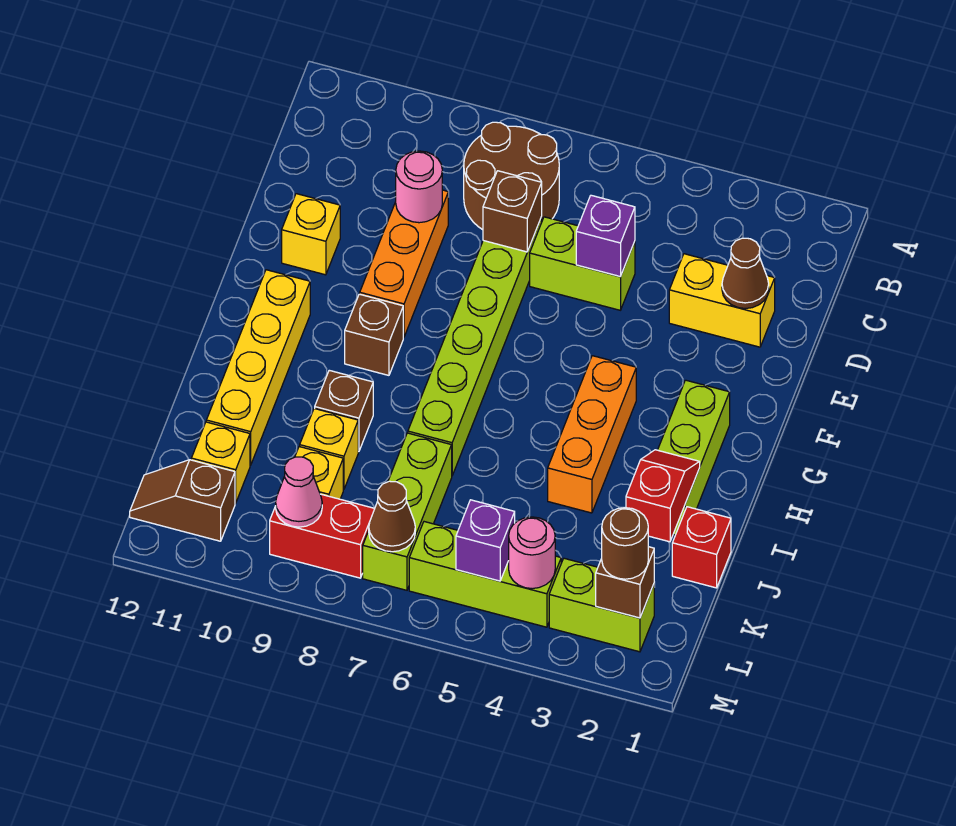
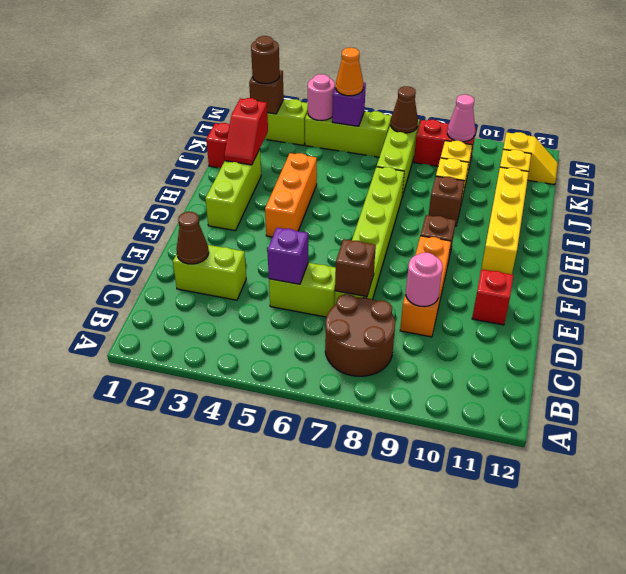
yellow 1x2 brick [669,254,775,347] -> lime 1x2 brick [173,245,246,300]
yellow 1x1 brick [282,194,340,275] -> red 1x1 brick [472,269,513,325]
none -> orange 1x1 cone [336,48,363,96]
brown 1x2 slope [130,460,235,541] -> yellow 1x2 slope [503,132,558,185]

